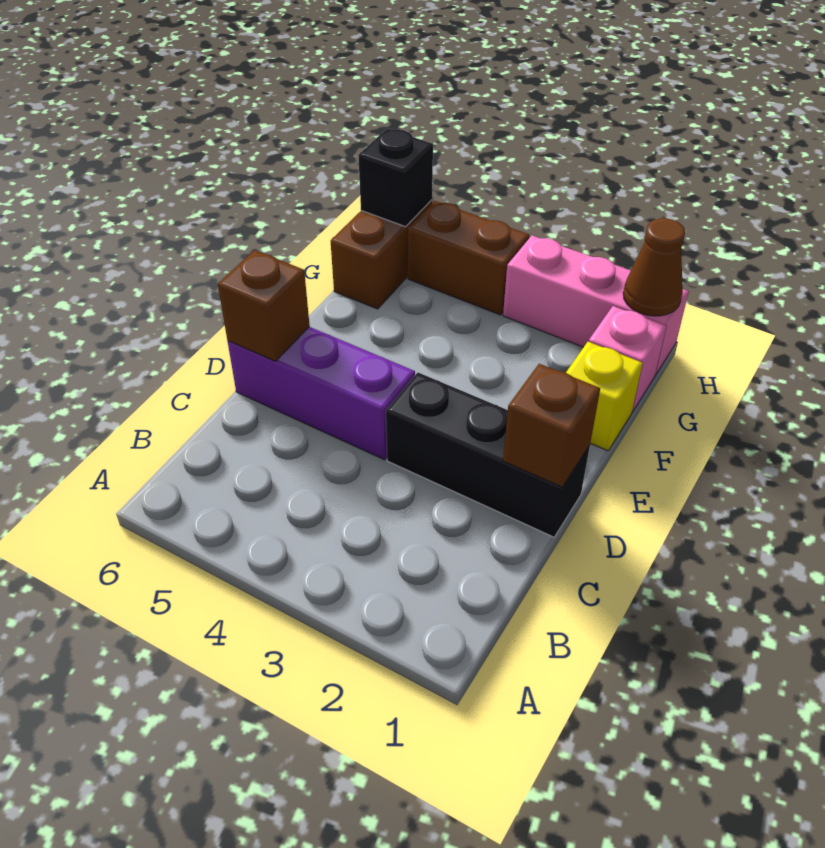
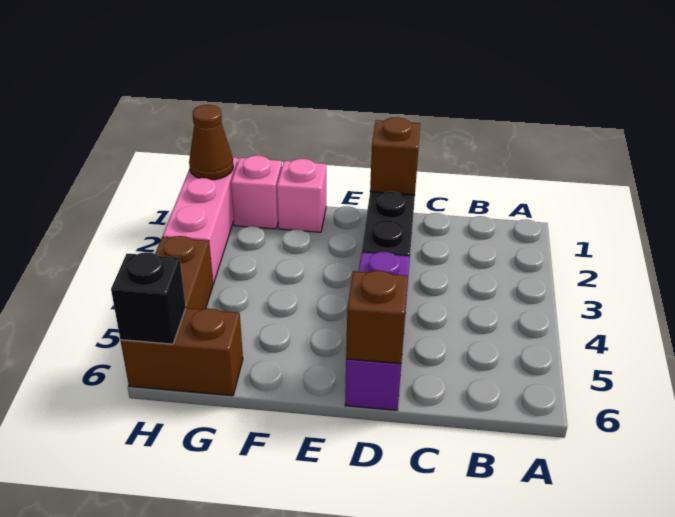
yellow 1x1 brick [566,342,643,451] -> pink 1x1 brick [277,159,326,232]

